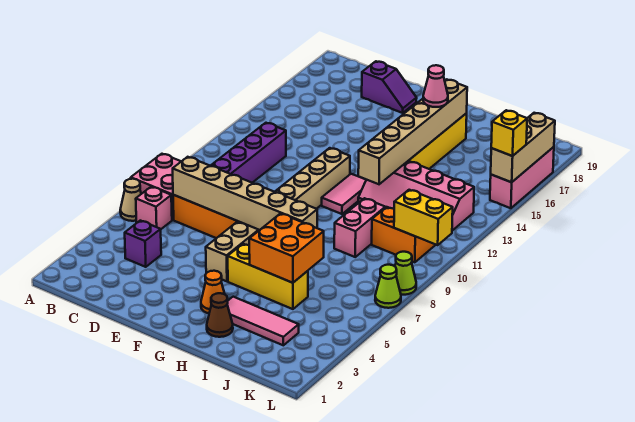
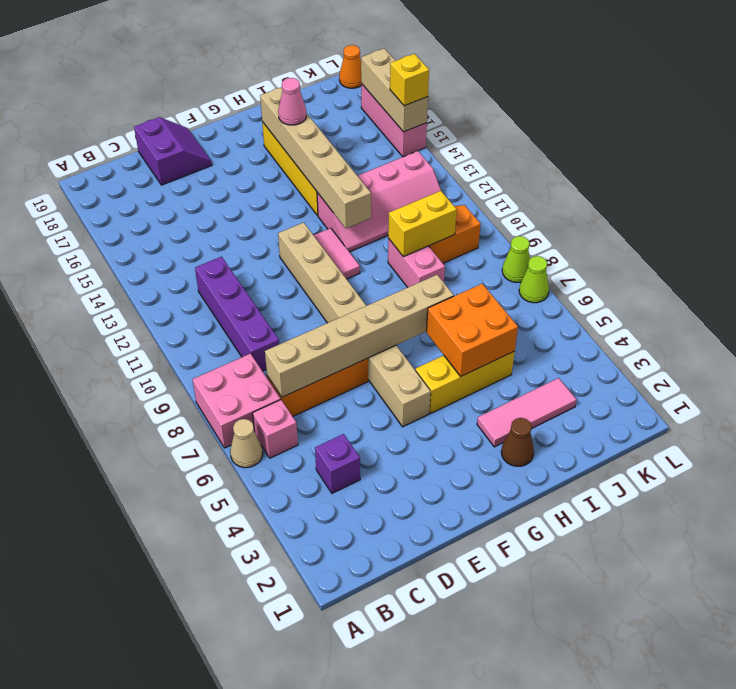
purple 1x2 slope [362,61,417,113] -> purple 2x2 slope [134,117,212,185]
orange 1x1 cone [201,271,225,313] -> orange 1x1 cone moved to [339,45,361,88]
yellow 1x2 brick [394,190,453,245] -> yellow 1x2 brick moved to [388,191,457,257]

